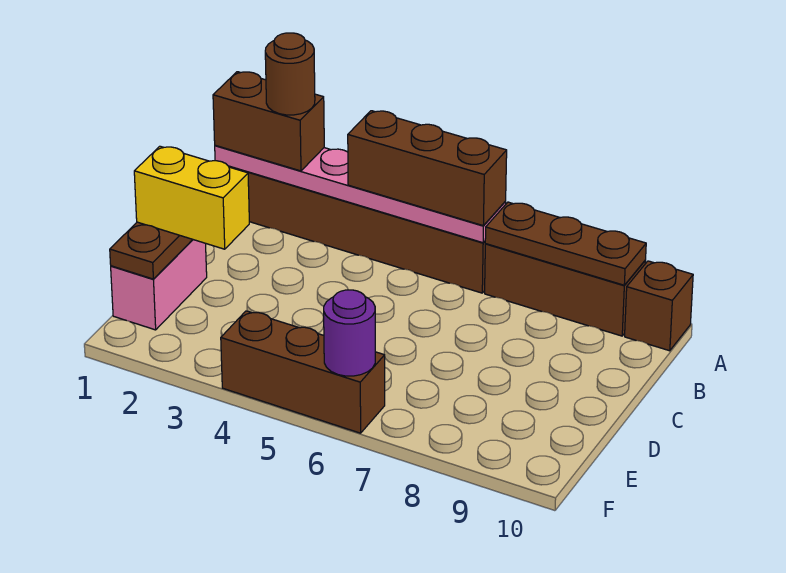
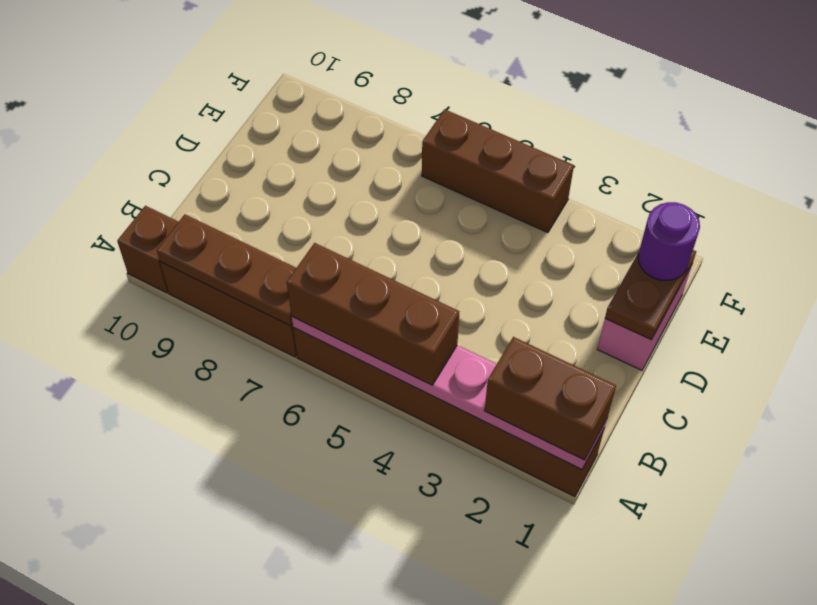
brown 1x1 round brick [265,33,315,115] -> none
yellow 1x2 brick [134,146,249,249] -> none
purple 1x1 round brick [324,290,375,376] -> purple 1x1 round brick moved to [638,202,700,280]

